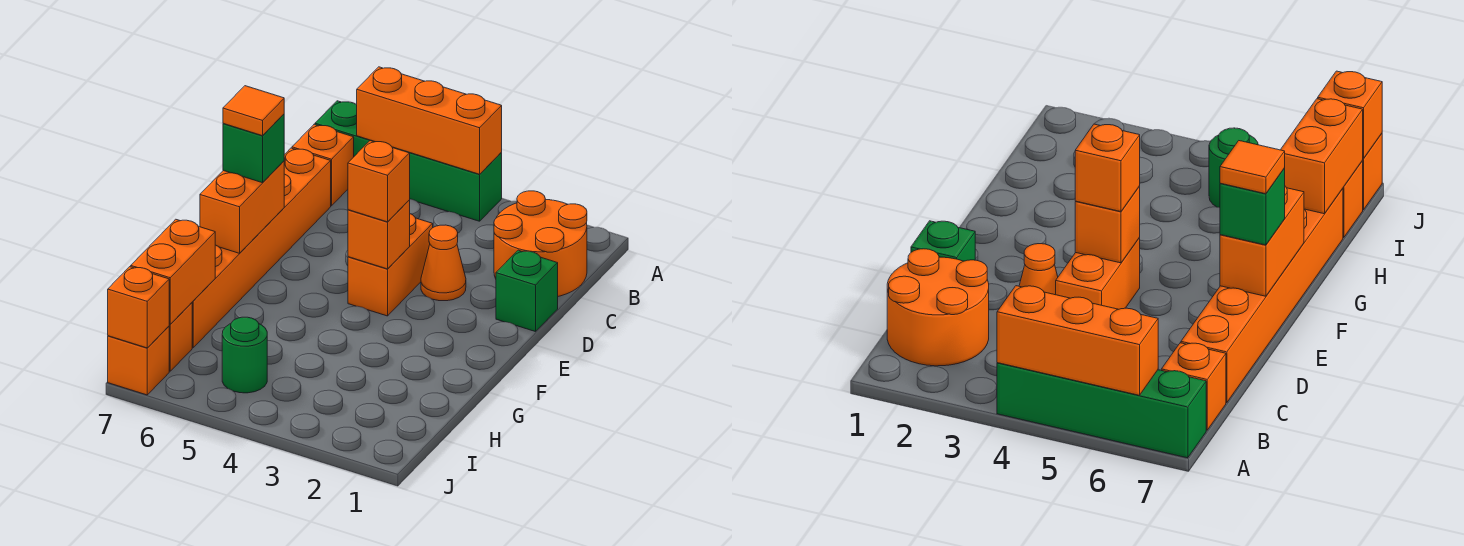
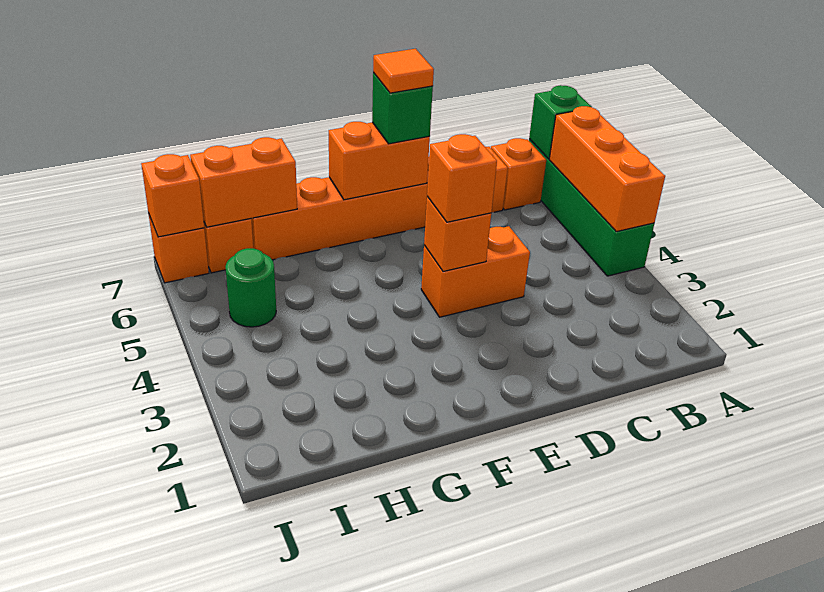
orange 2x2 round brick [494,191,587,296] -> none
green 1x1 brick [496,250,558,332] -> green 1x1 brick moved to [529,85,592,159]
orange 1x1 cone [421,225,466,301] -> none

